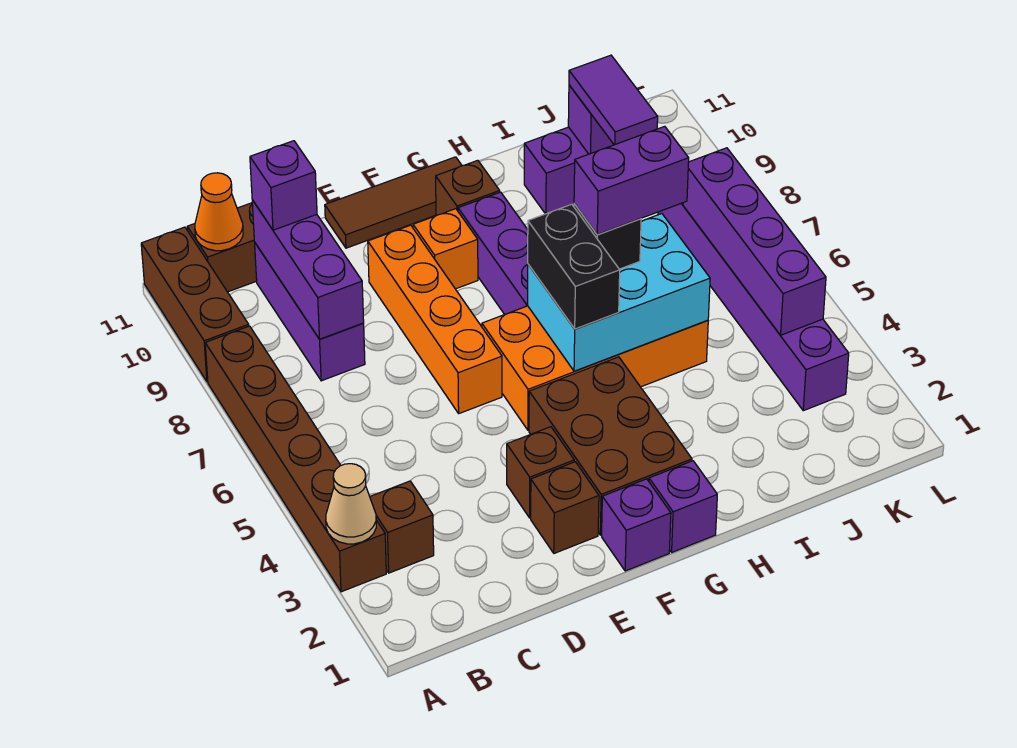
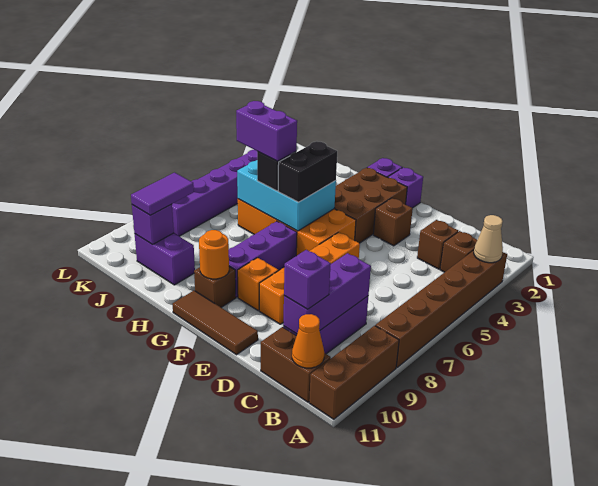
brown 1x1 brick [531,462,599,553] -> brown 1x1 brick moved to [417,220,458,269]
none -> orange 1x1 round brick [199,230,229,279]
purple 1x4 brick [683,148,826,335] -> none

